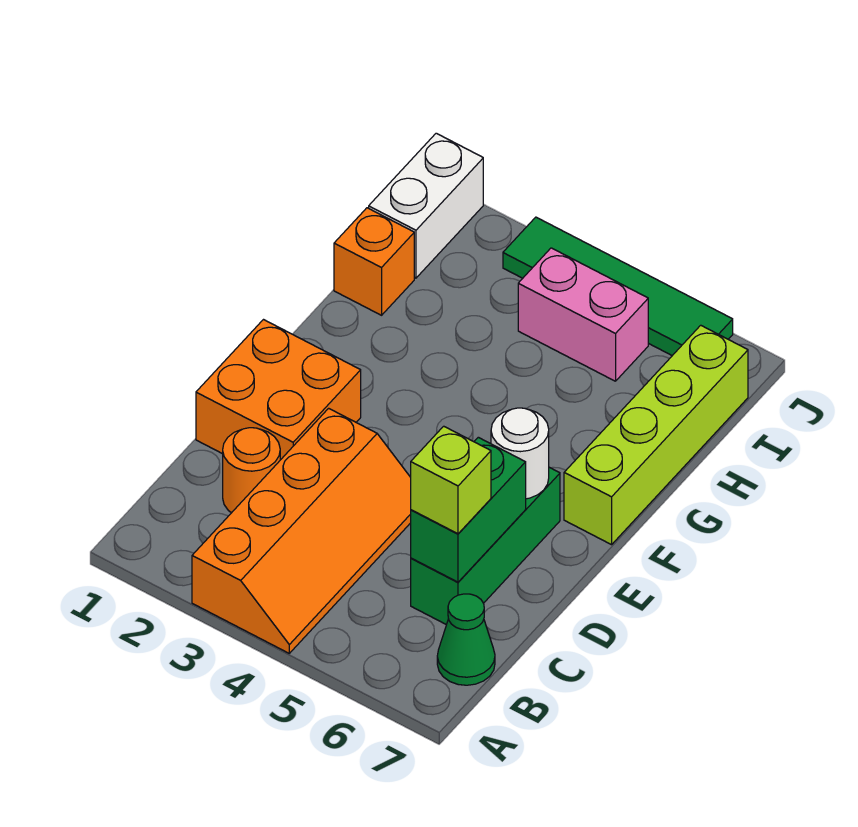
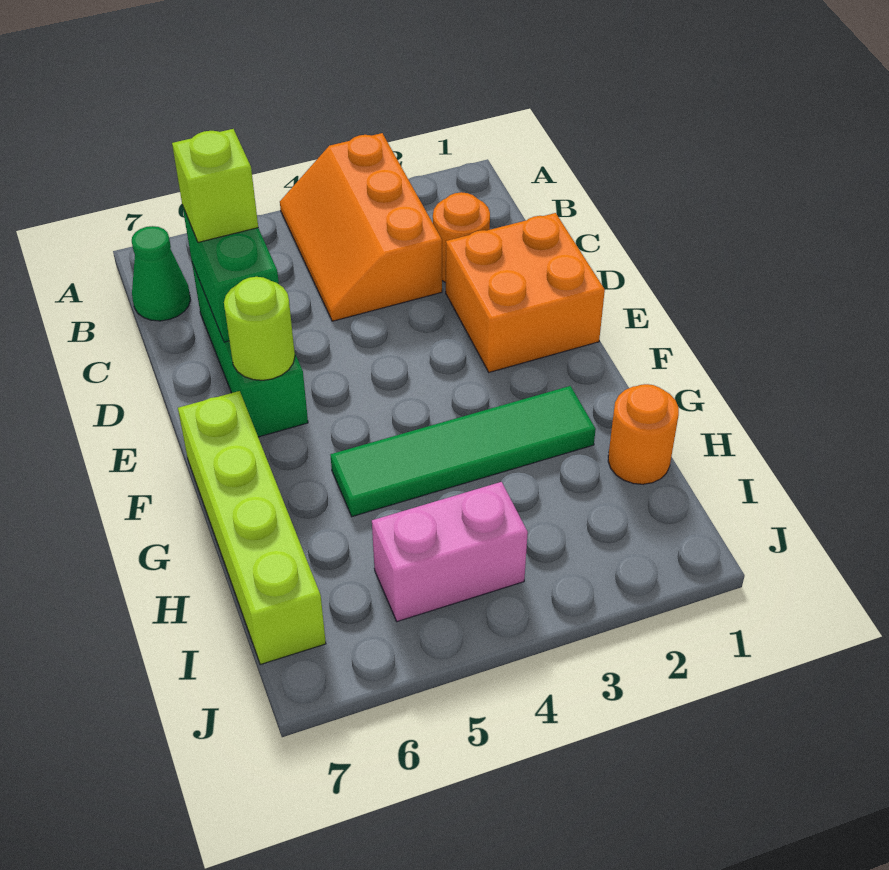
orange 2x4 slope [192,408,411,653] -> orange 2x3 slope [280,133,442,321]
white 1x1 round brick [491,408,549,499] -> lime 1x1 round brick [224,277,295,380]
orange 1x1 brick [334,208,414,315] -> orange 1x1 round brick [608,384,679,484]
white 1x2 brick [369,133,483,278] -> none
green 1x4 tile [503,217,733,356] -> green 1x4 tile moved to [330,386,596,516]

